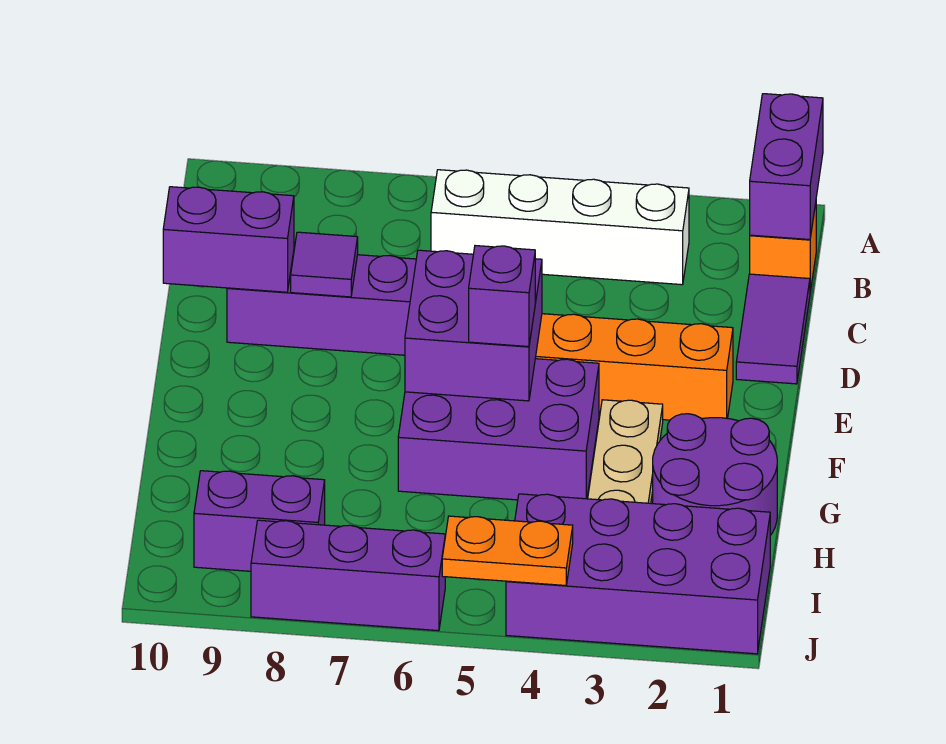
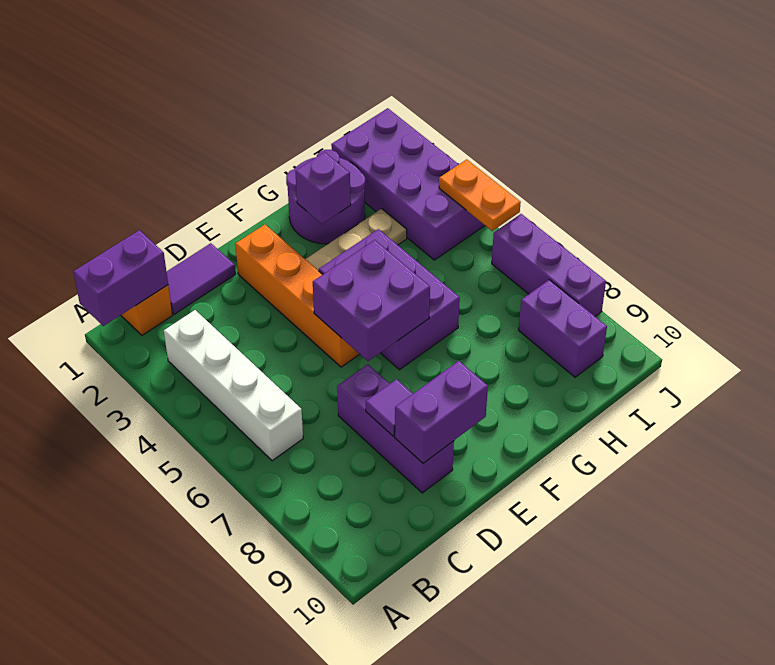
purple 1x2 brick [163,187,294,292] -> purple 1x2 brick turned to [395,361,488,463]
purple 1x1 brick [469,246,535,347] -> purple 1x1 brick moved to [295,152,351,224]

